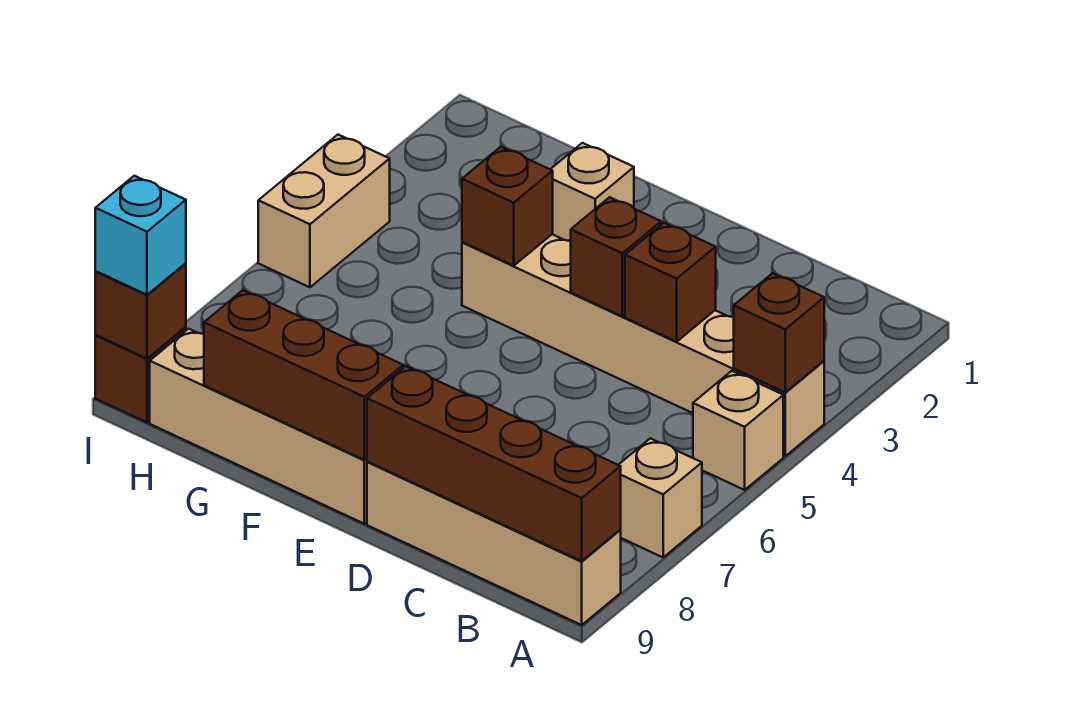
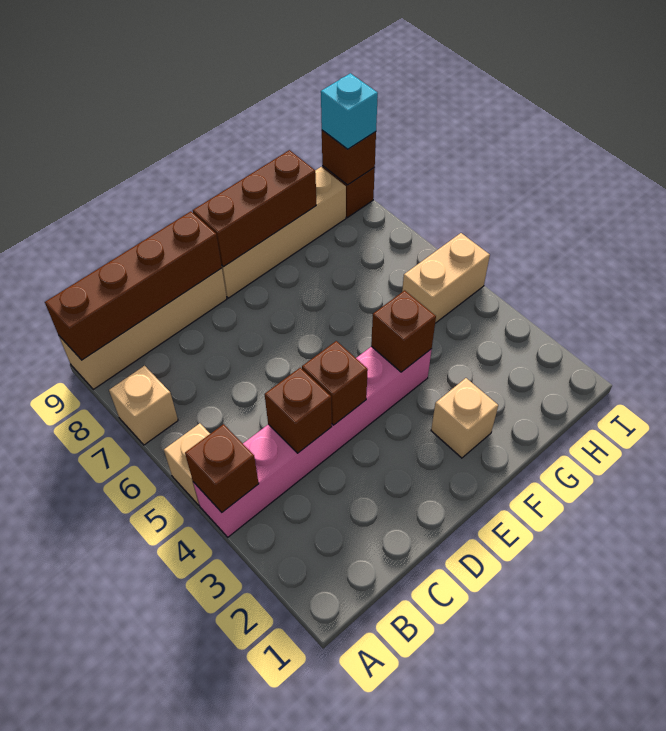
tan 1x6 brick [462,234,824,456] -> pink 1x6 brick [193,346,432,537]
tan 1x2 brick [258,135,390,287] -> tan 1x2 brick turned to [402,233,490,323]

